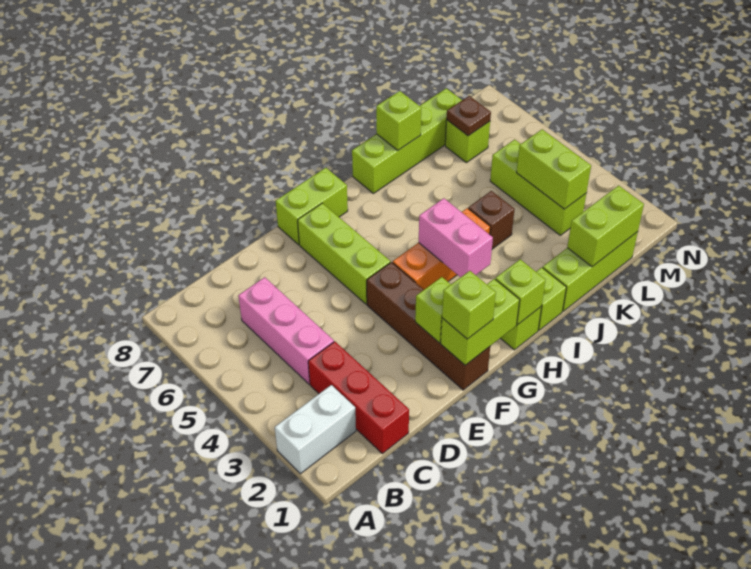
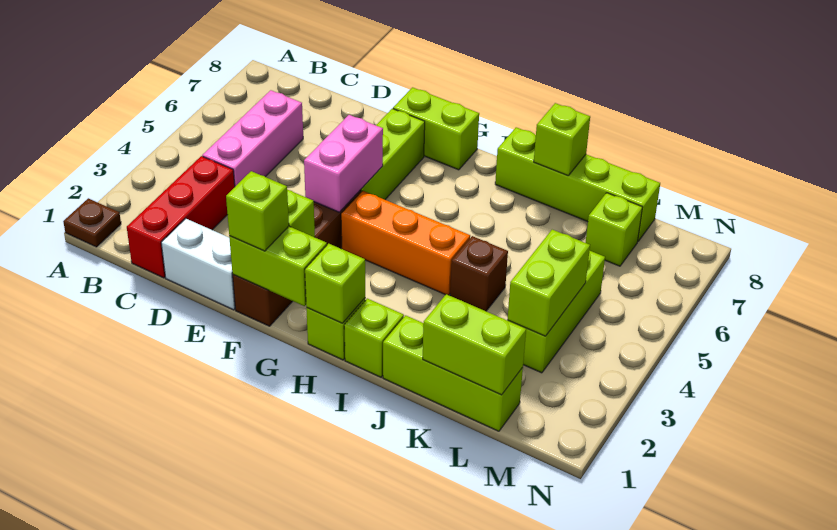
white 1x2 brick [275,385,356,474] -> white 1x2 brick moved to [161,219,235,310]
pink 1x2 brick [419,198,493,277] -> pink 1x2 brick moved to [304,115,383,212]
brown 1x1 plate [447,96,491,136] -> brown 1x1 plate moved to [63,198,121,247]

